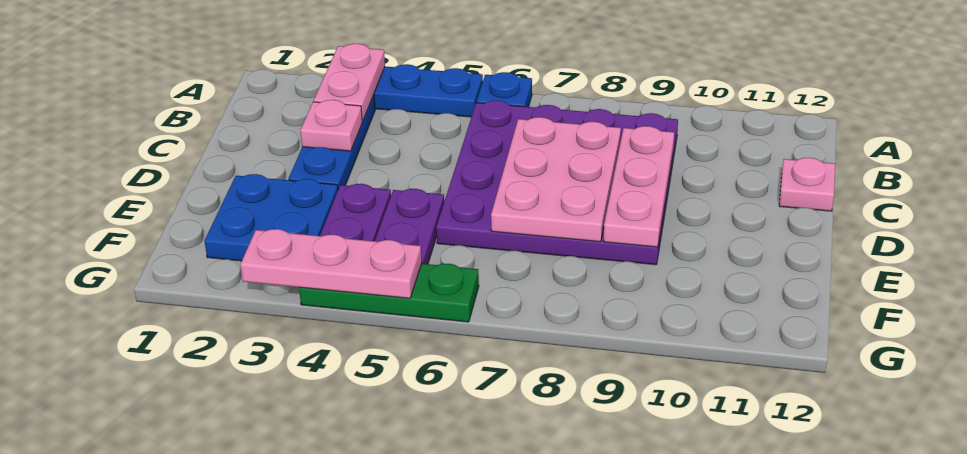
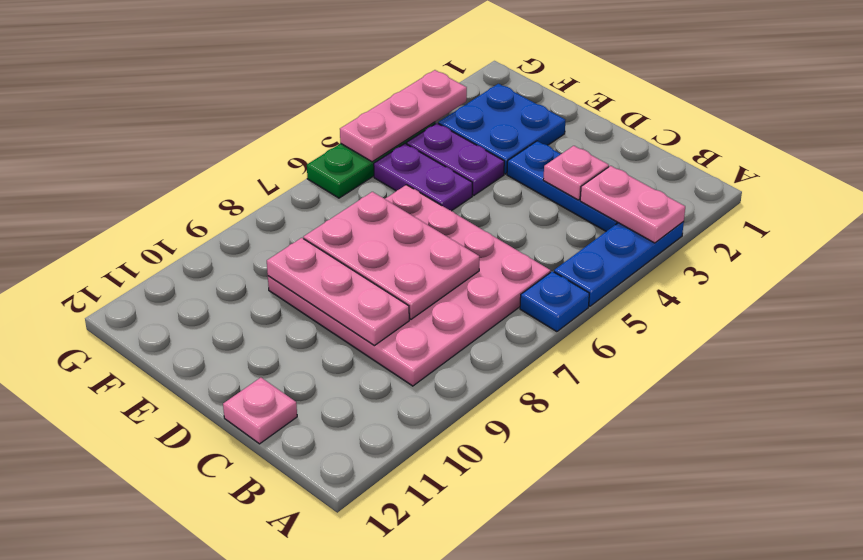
purple 4x4 plate [436,101,678,265] -> pink 4x4 plate [268,185,551,386]

